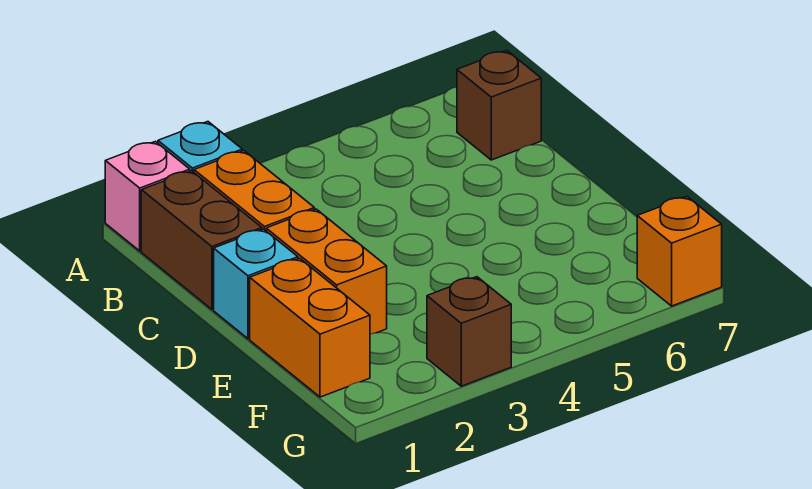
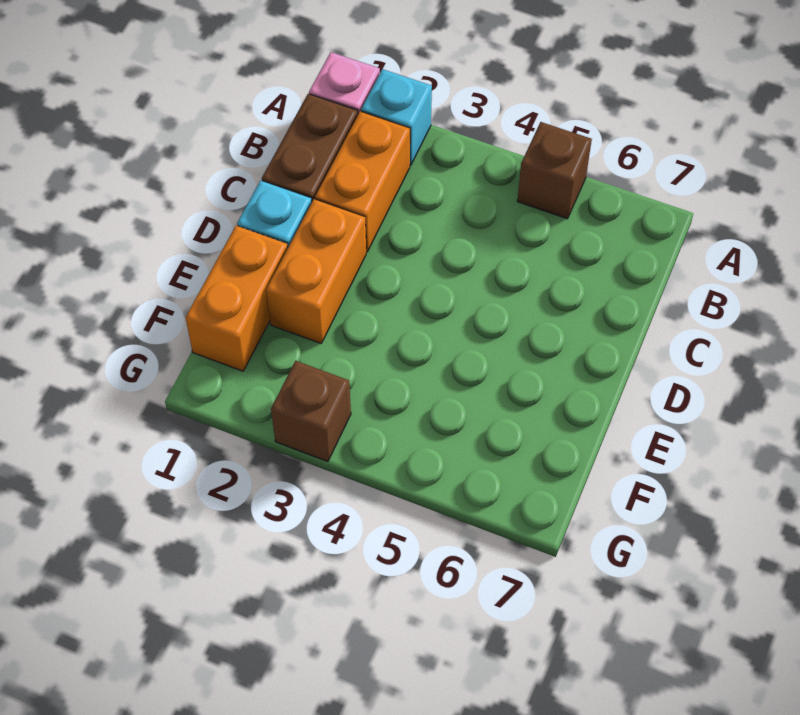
brown 1x1 brick [457,51,541,160] -> brown 1x1 brick moved to [517,122,592,219]
orange 1x1 brick [637,197,722,306] -> none

